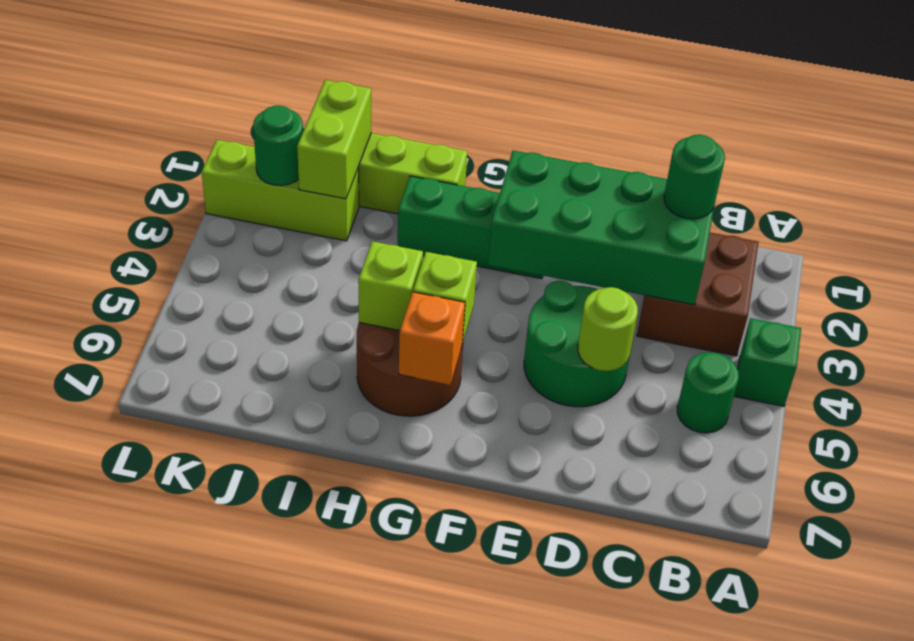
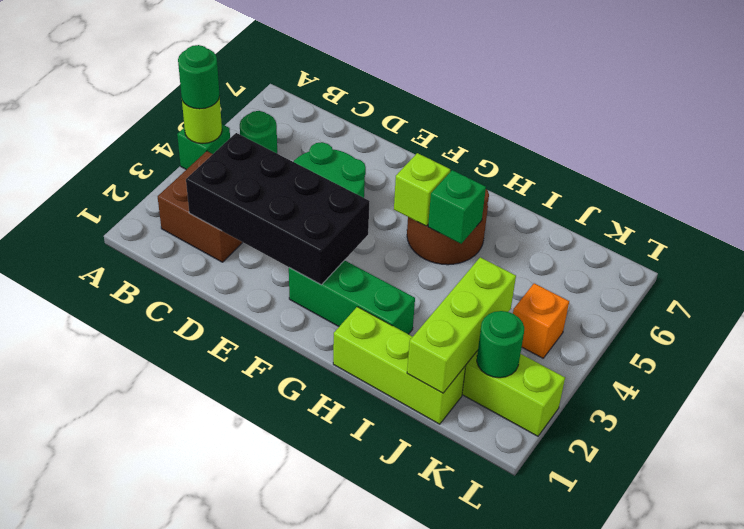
green 2x4 brick [488,150,714,305] -> black 2x4 brick [186,133,370,285]
green 1x1 round brick [664,135,725,219] -> green 1x1 round brick moved to [178,45,220,109]
lime 1x1 round brick [578,287,638,371] -> lime 1x1 round brick moved to [182,97,222,144]
orange 1x1 brick [399,292,465,385] -> orange 1x1 brick moved to [513,283,569,358]
lime 1x1 brick [358,241,423,331] -> green 1x1 brick [428,170,486,244]
lime 1x2 brick [297,80,371,199] -> lime 1x3 brick [407,257,516,393]

